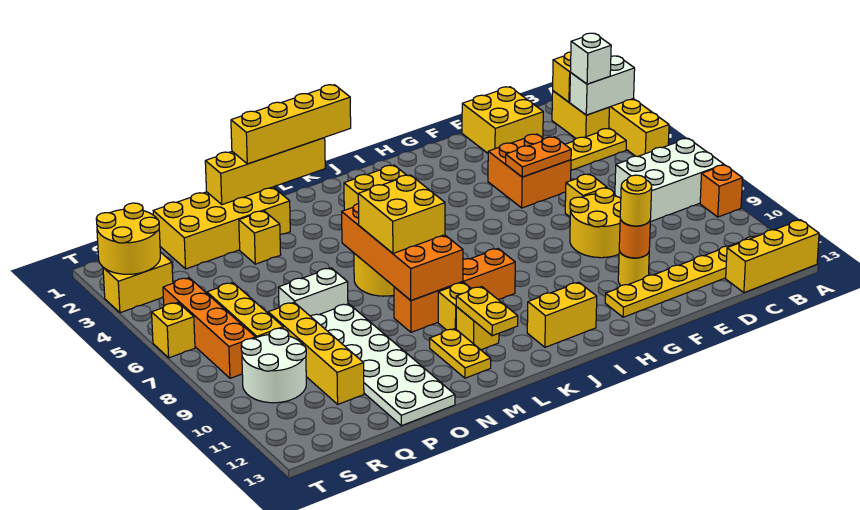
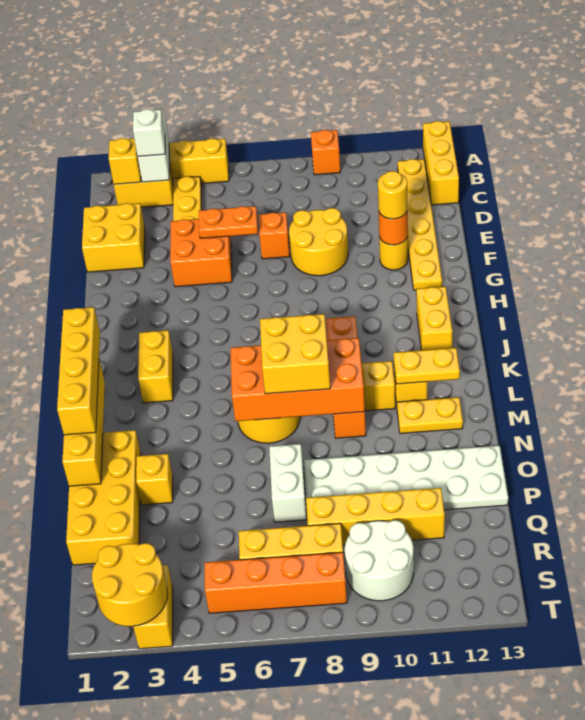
white 2x3 brick [615,139,724,222] -> none
orange 1x2 plate [506,137,571,177] -> orange 1x2 plate turned to [199,206,258,238]
yellow 1x1 brick [565,174,607,217] -> orange 1x1 brick [258,212,290,259]
yellow 1x1 brick [152,303,195,358] -> none

